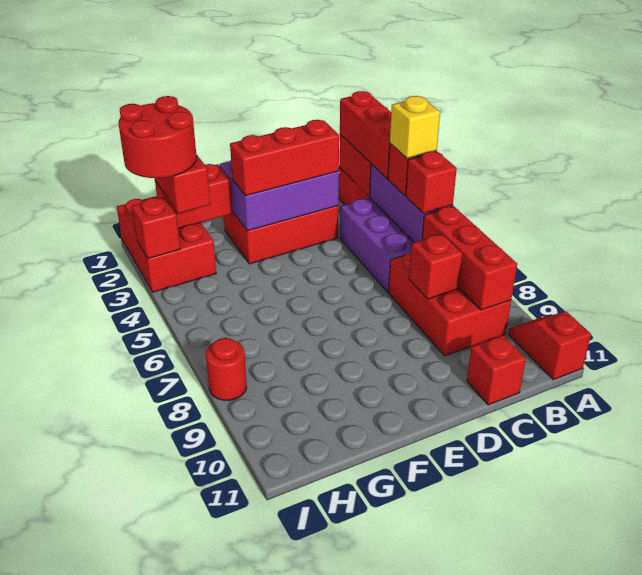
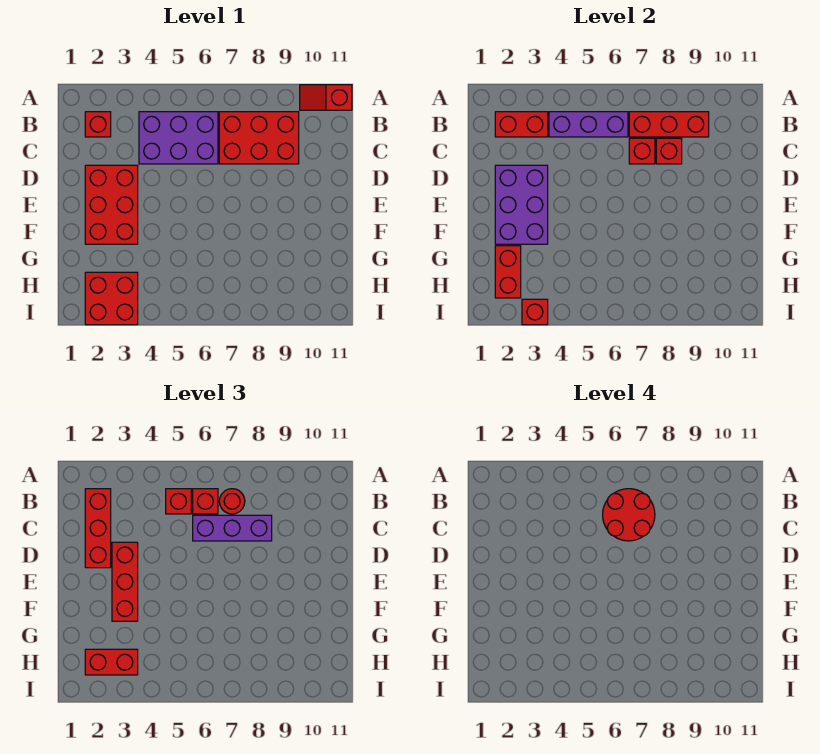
red 1x3 brick [340,91,391,179] -> red 1x3 brick turned to [85,489,111,568]
yellow 1x1 brick [390,96,440,158] -> none
none -> purple 1x3 brick [193,515,272,541]
red 1x1 brick [467,335,526,405] -> red 1x1 brick moved to [629,138,655,164]
red 2x3 brick [117,196,216,292] -> red 2x2 brick [85,272,138,325]
red 2x2 round brick [118,96,197,178] -> red 2x2 round brick moved to [603,489,655,541]
red 1x1 round brick [206,338,247,400] -> red 1x1 round brick moved to [219,489,245,514]

